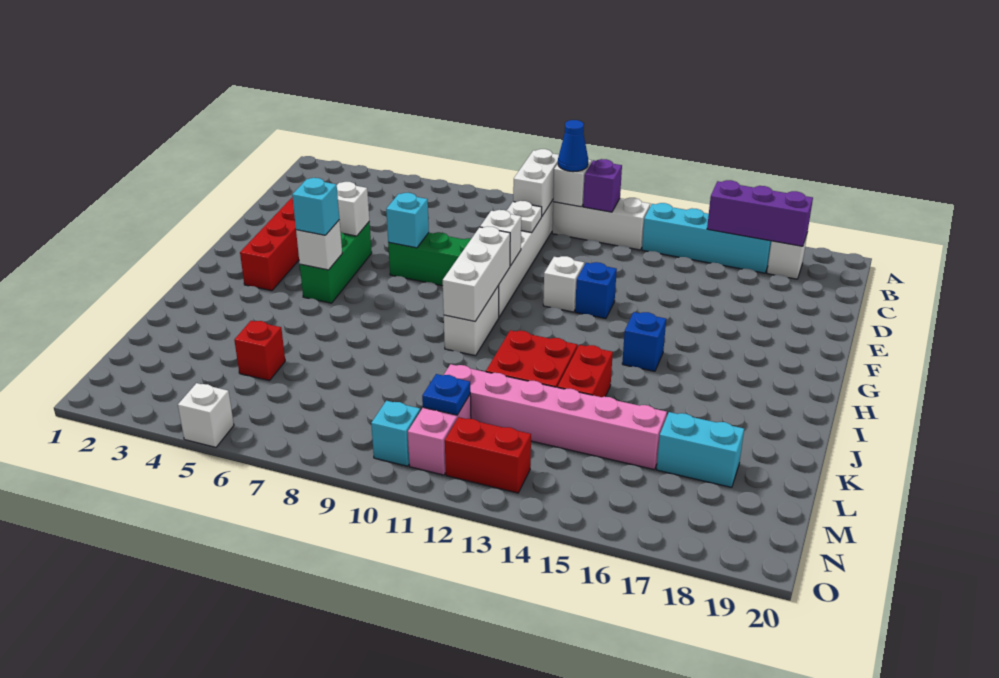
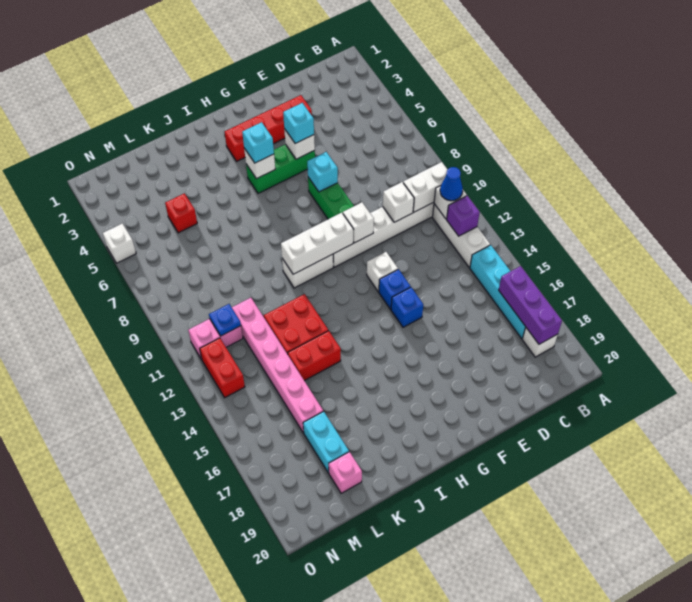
white 1x1 plate [507,201,542,233] -> white 1x1 brick [383,182,414,222]
blue 1x1 brick [622,312,666,371] -> blue 1x1 brick moved to [391,287,423,327]
none -> pink 1x1 brick [329,452,362,493]
cyan 1x1 brick [371,401,420,466] -> cyan 1x1 brick moved to [283,103,314,143]

